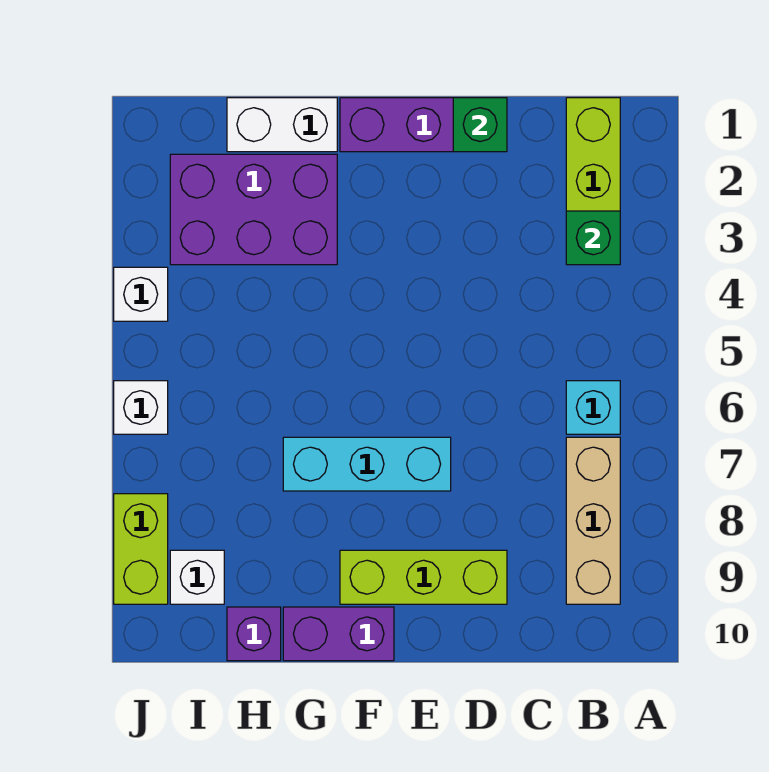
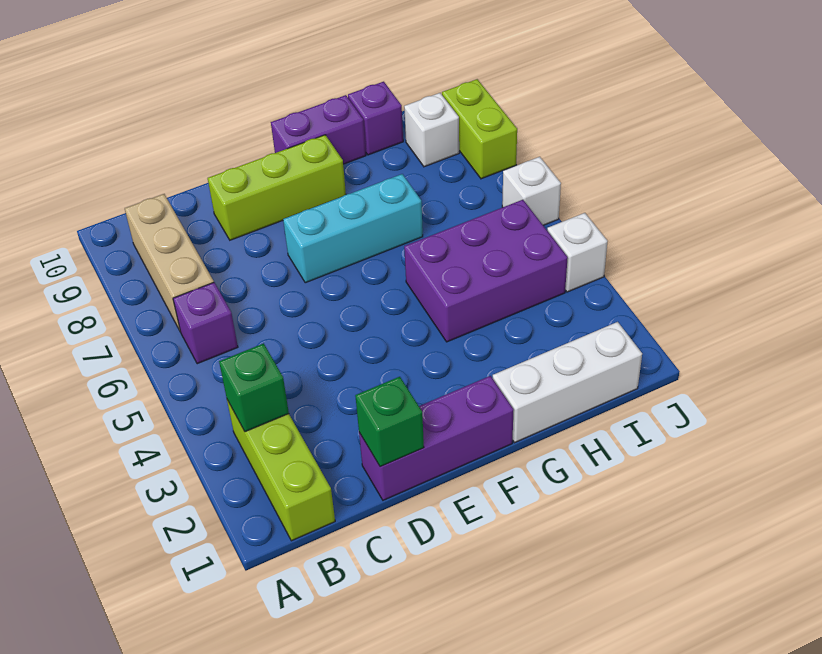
cyan 1x1 brick [566,381,620,434] -> purple 1x1 brick [173,283,238,364]
white 1x2 brick [227,98,337,152] -> white 1x3 brick [493,322,642,443]
purple 2x3 brick [170,154,337,265] -> purple 2x3 brick moved to [404,200,568,342]

